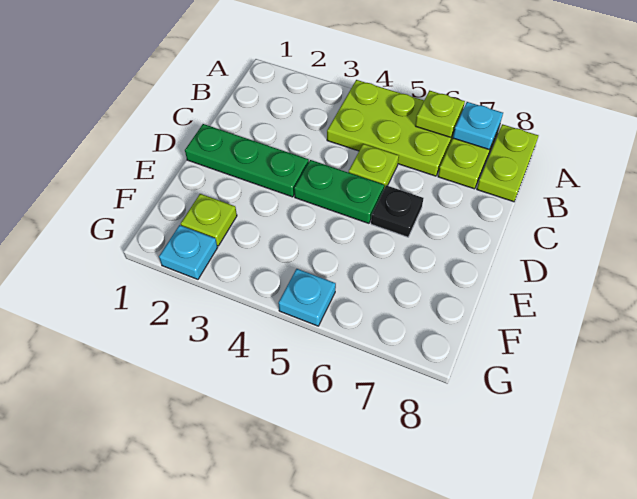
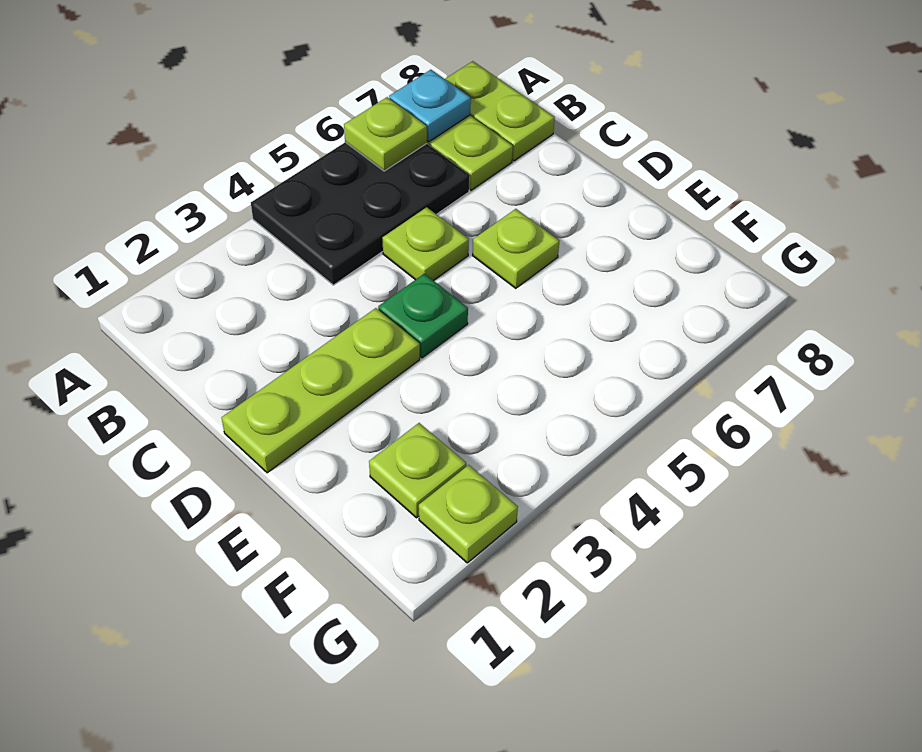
lime 2x3 plate [327,80,454,176] -> black 2x3 plate [251,142,470,285]
green 1x3 plate [185,124,309,197] -> lime 1x3 plate [222,308,420,473]
green 1x2 plate [294,160,384,223] -> green 1x1 plate [378,274,468,358]
black 1x1 plate [371,185,423,237] -> lime 1x1 plate [473,209,559,288]
cyan 1x1 plate [159,225,218,279] -> lime 1x1 plate [419,465,518,563]
cyan 1x1 plate [278,269,336,326] -> none

